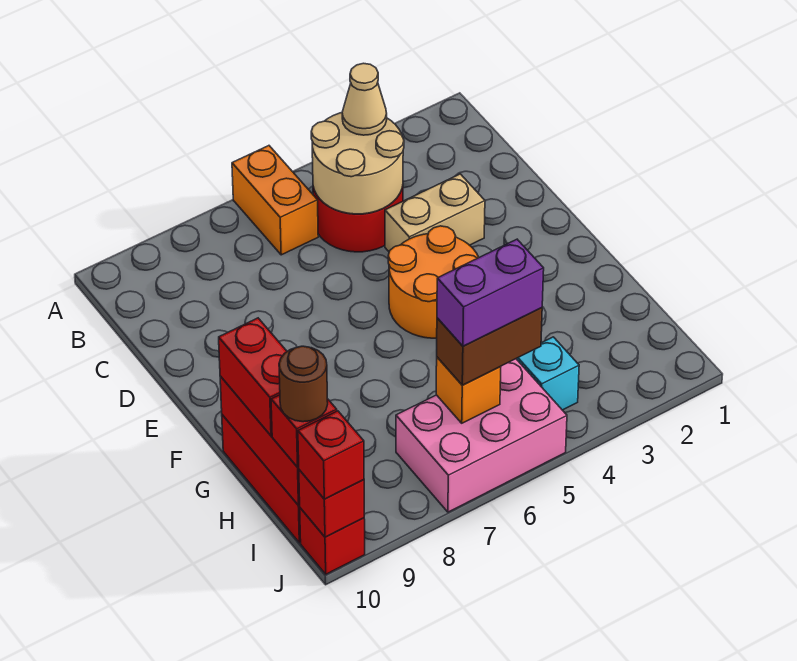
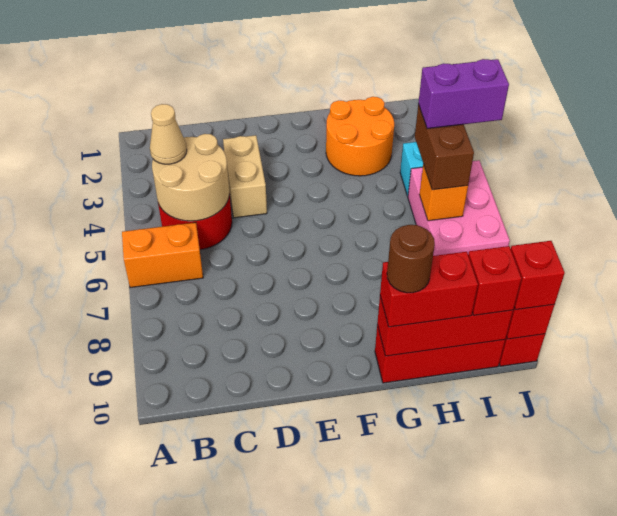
orange 2x2 round brick [388,226,479,338] -> orange 2x2 round brick moved to [326,97,394,176]
purple 1x2 brick [437,239,544,346] -> purple 1x2 brick turned to [418,59,509,129]
brown 1x1 round brick [279,346,328,422] -> brown 1x1 round brick moved to [387,225,435,293]

